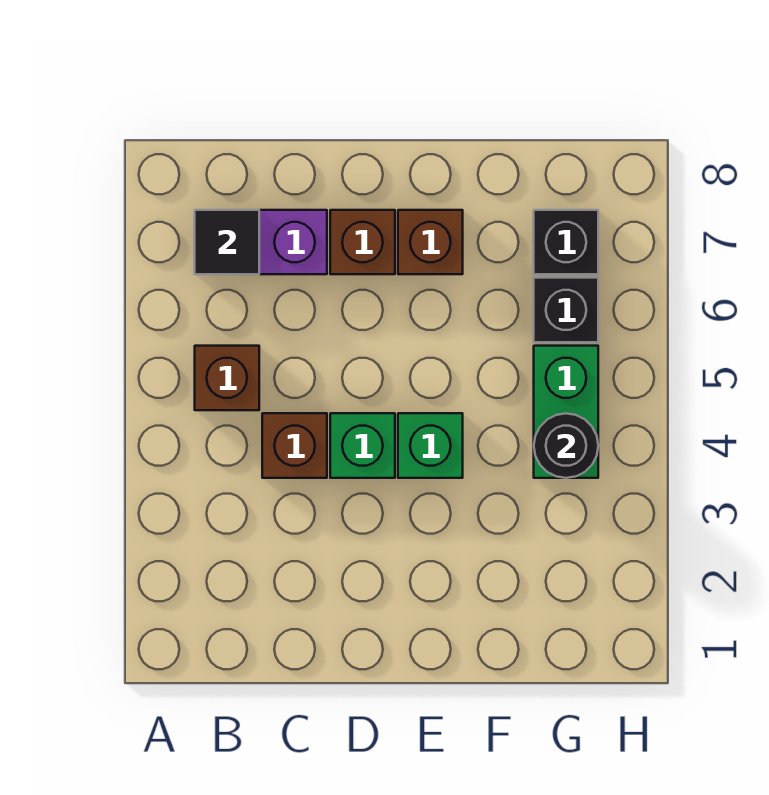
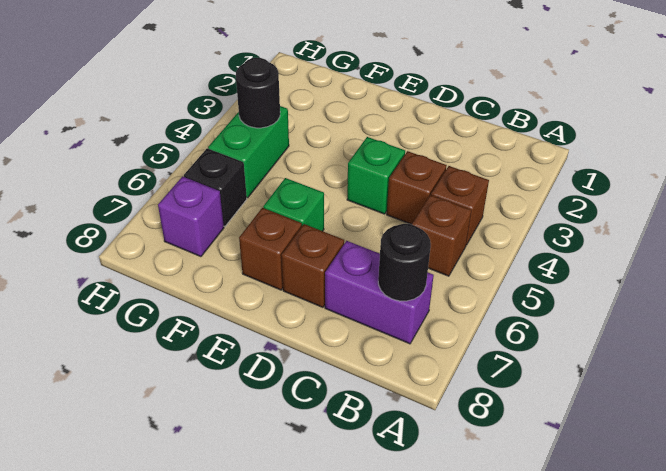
none -> brown 1x1 brick [431,166,489,245]
black 1x1 tile [195,210,259,274] -> black 1x1 round brick [378,224,431,301]
green 1x1 brick [398,413,463,478] -> green 1x1 brick moved to [263,178,324,231]
black 1x1 brick [534,210,598,274] -> purple 1x1 brick [158,177,224,257]

